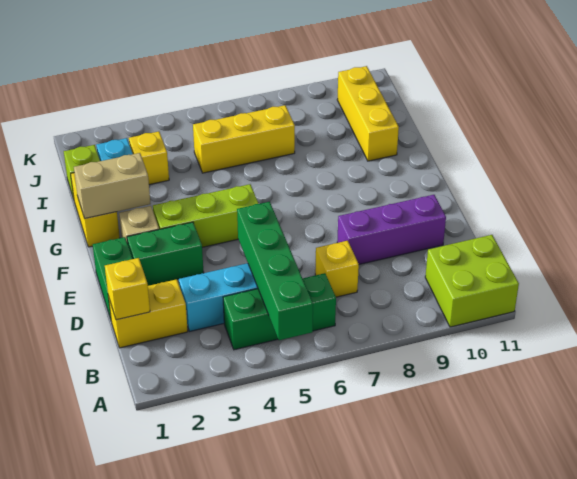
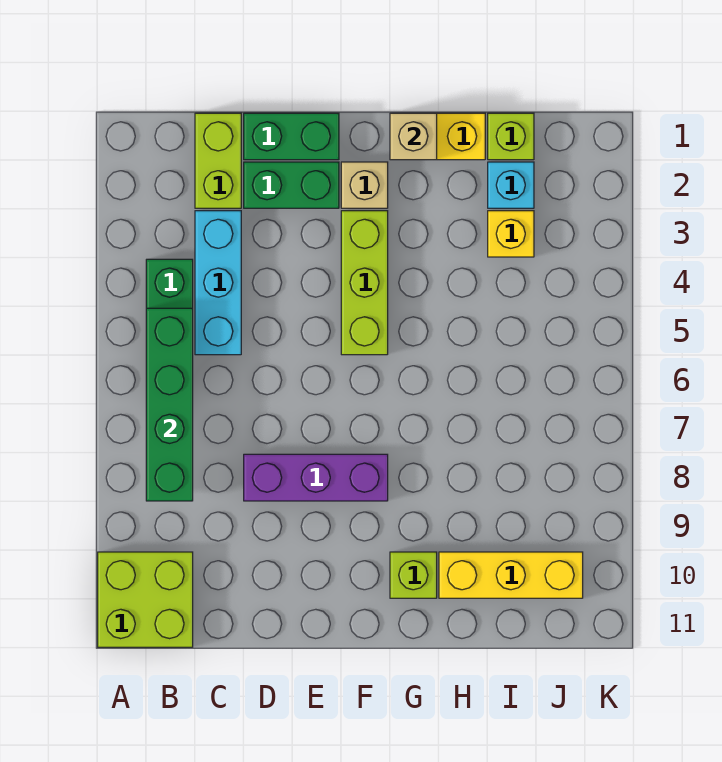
green 1x4 brick [237,202,313,340] -> green 1x4 brick turned to [146,308,193,501]
yellow 1x2 brick [108,279,188,348] -> lime 1x2 brick [195,113,241,208]
yellow 1x1 brick [105,258,150,320] -> none
yellow 1x1 brick [315,241,359,297] -> none
purple 1x3 brick [337,195,446,264] -> purple 1x3 brick turned to [244,454,388,501]
green 1x2 brick [127,222,204,286] -> green 1x2 brick turned to [244,162,339,208]
tan 1x2 brick [74,153,151,218] -> tan 1x1 brick [390,113,437,160]
none -> lime 1x1 brick [390,552,437,598]
yellow 1x3 brick [193,105,295,173] -> none

